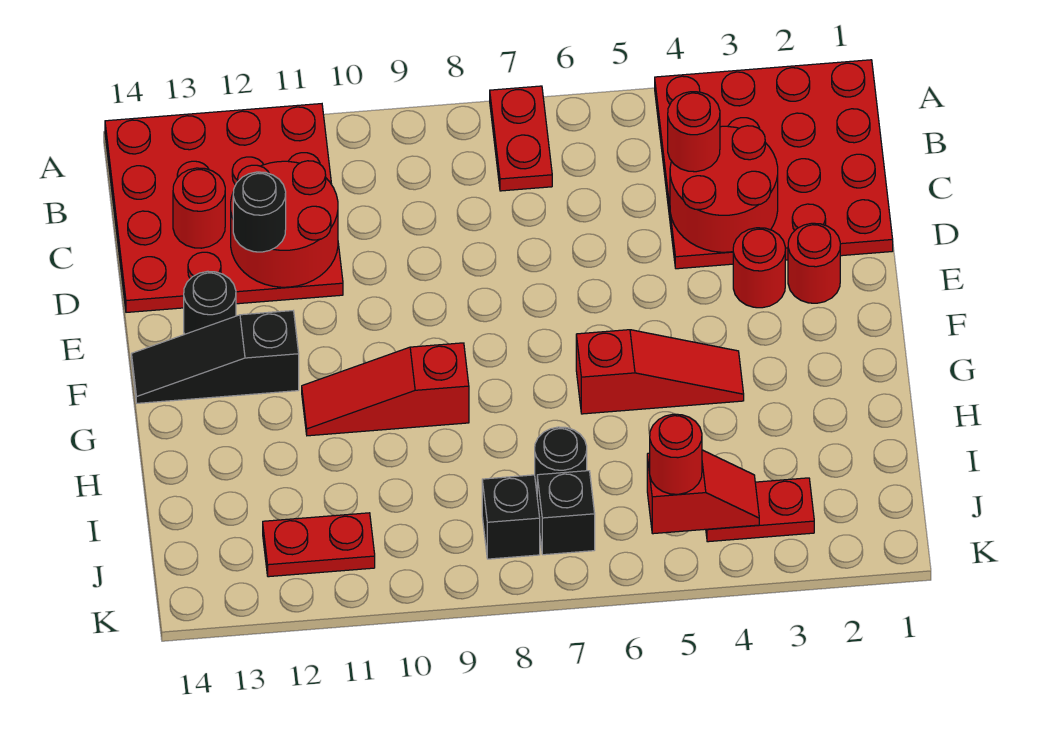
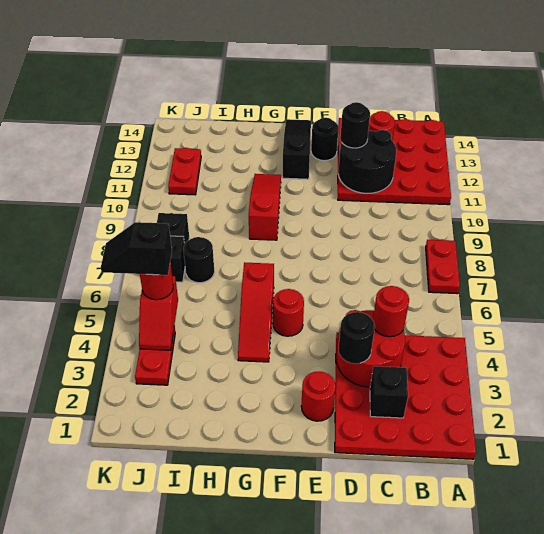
red 1x2 plate [490,86,552,191] -> red 1x2 plate turned to [426,240,460,294]
none -> black 1x1 brick [370,366,408,418]
red 2x2 round brick [231,161,338,287] -> black 2x2 round brick [338,130,396,193]
none -> black 1x1 round brick [338,312,375,364]
red 1x1 round brick [733,228,785,308] -> red 1x1 round brick moved to [273,289,304,336]
none -> black 1x2 slope [101,222,172,275]

